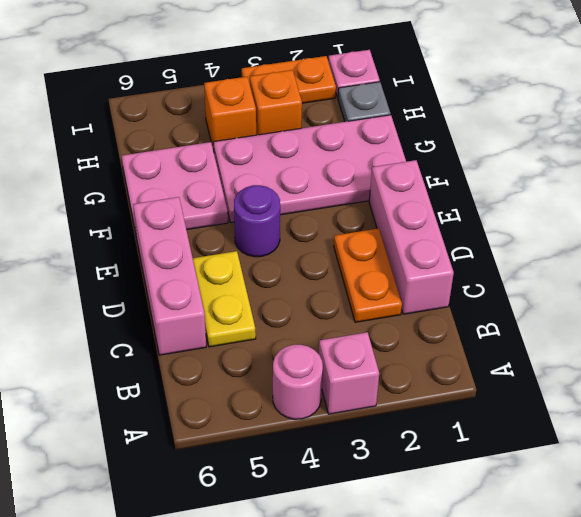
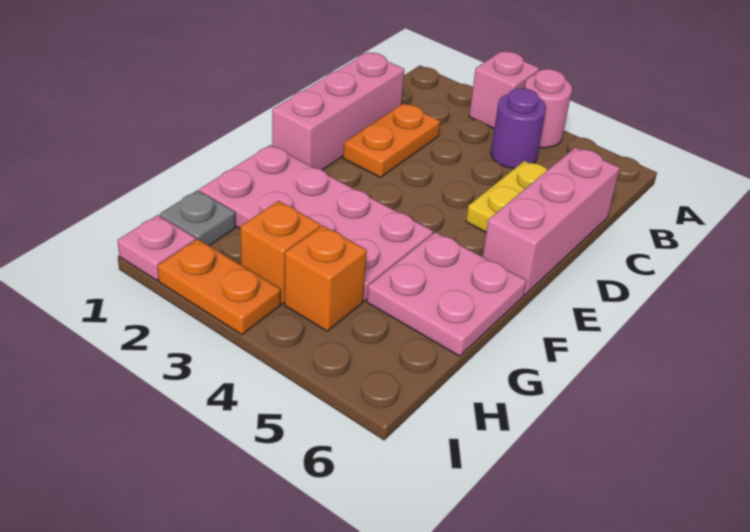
purple 1x1 round brick [234,185,280,257] -> purple 1x1 round brick moved to [491,88,546,169]

